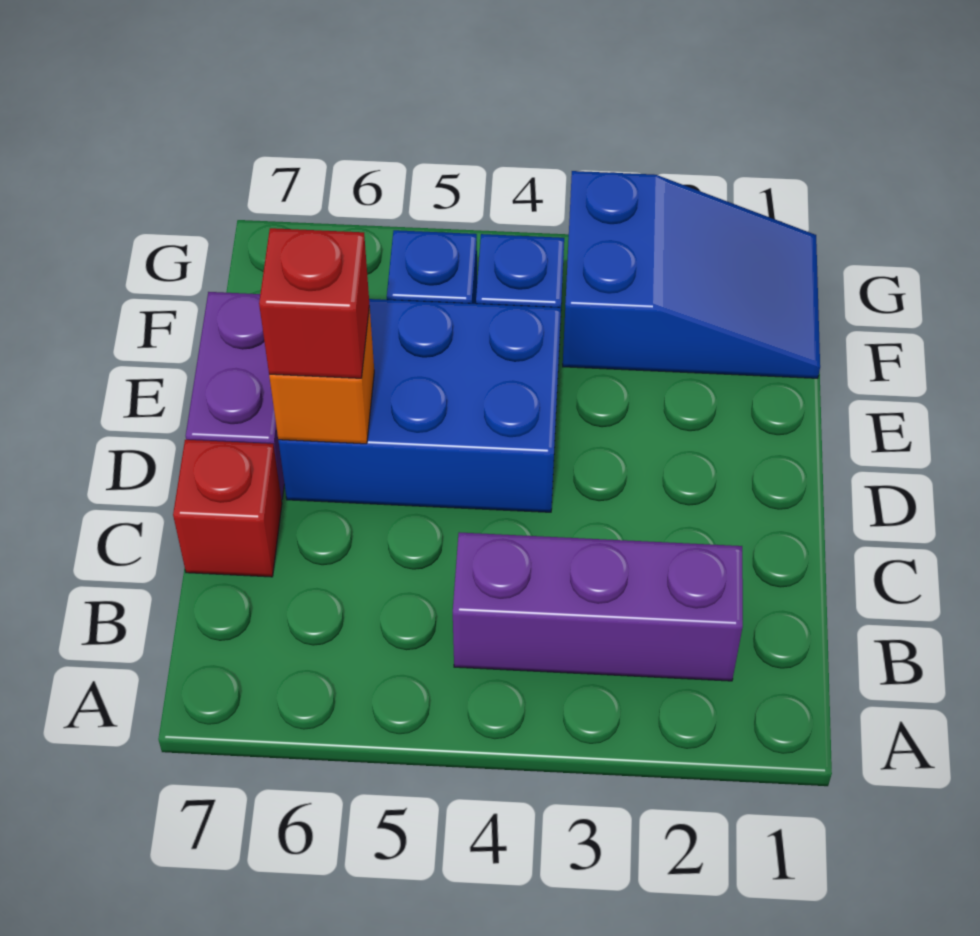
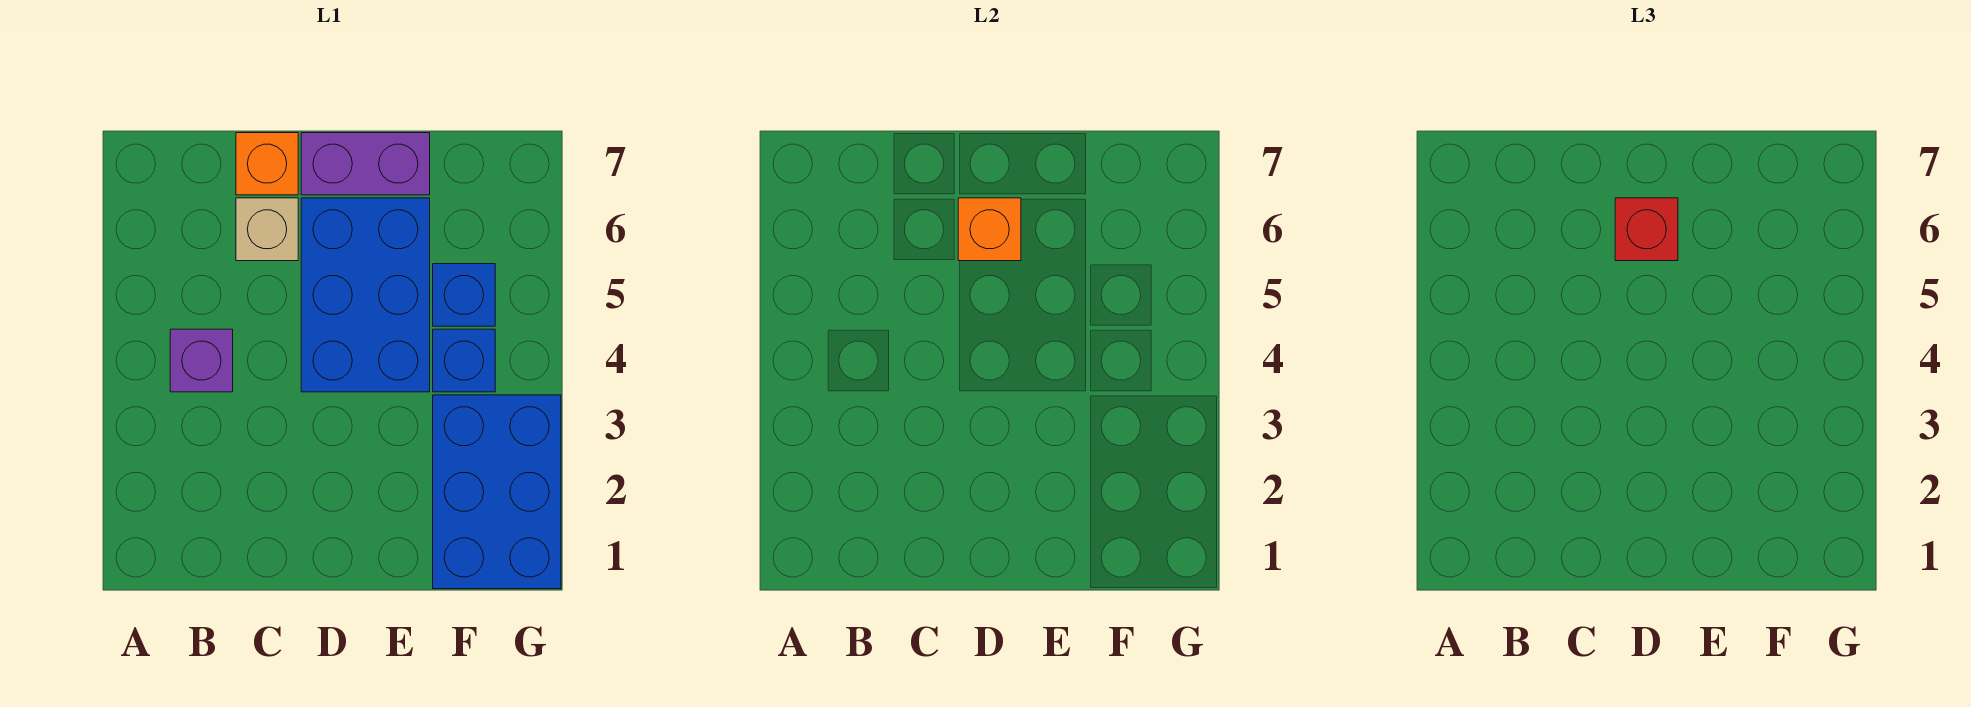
purple 1x3 brick [453,532,743,681] -> purple 1x1 brick [170,329,233,392]
none -> tan 1x1 brick [236,198,298,261]
red 1x1 brick [173,440,282,577] -> orange 1x1 brick [236,133,298,195]
blue 2x3 slope [563,171,820,378] -> blue 2x3 brick [433,395,561,589]

